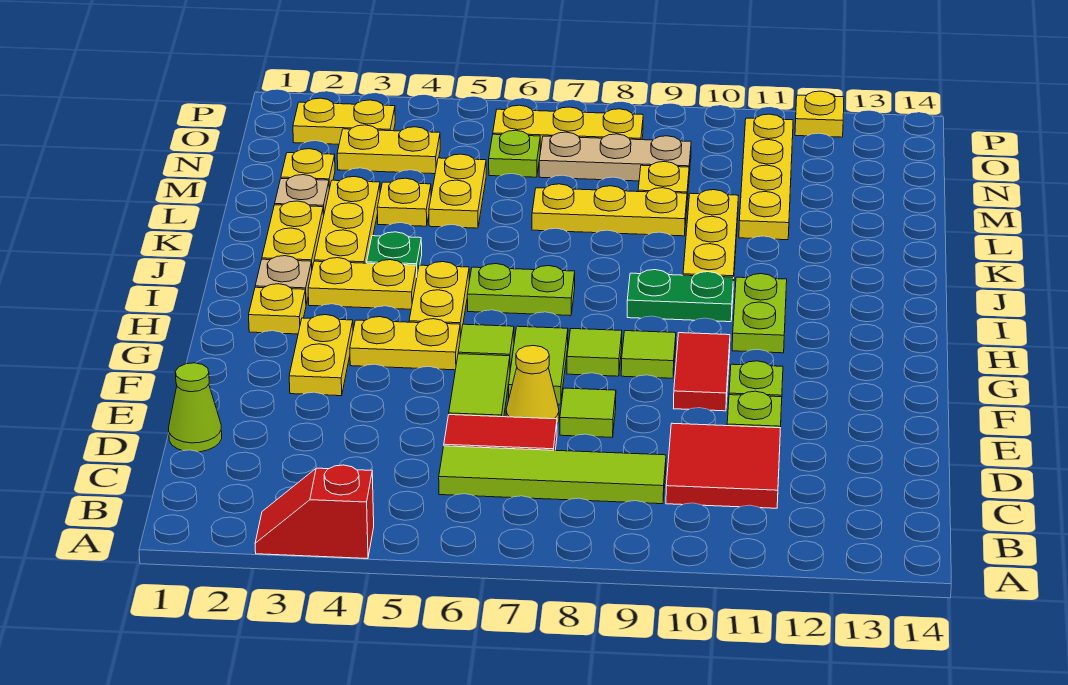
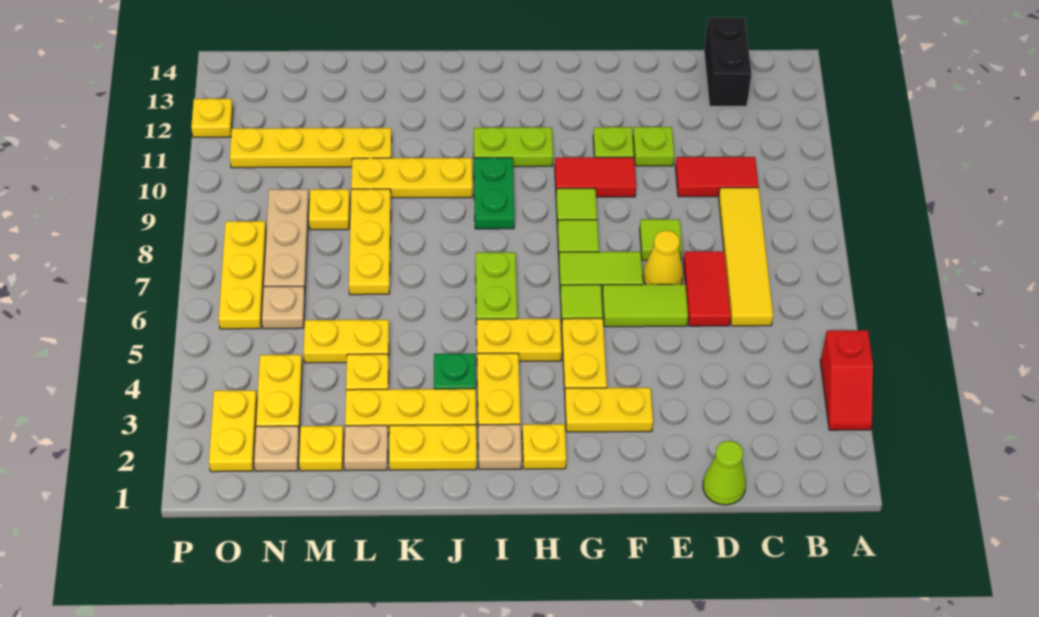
lime 1x4 tile [439,446,666,504] -> yellow 1x4 tile [719,188,773,326]
red 2x2 tile [666,423,781,508] -> red 1x2 tile [675,157,759,197]
none -> black 1x2 brick [704,17,751,106]
none -> tan 1x1 plate [254,426,299,471]
lime 1x1 plate [489,130,540,177] -> tan 1x1 plate [262,286,305,329]

